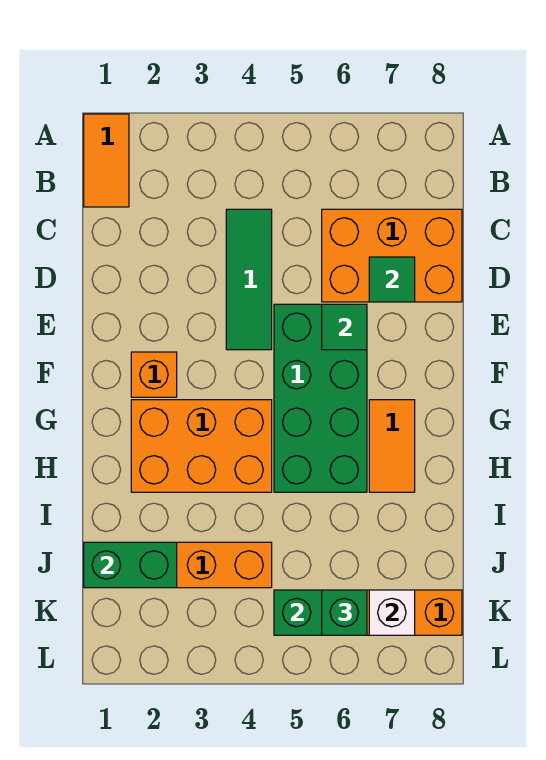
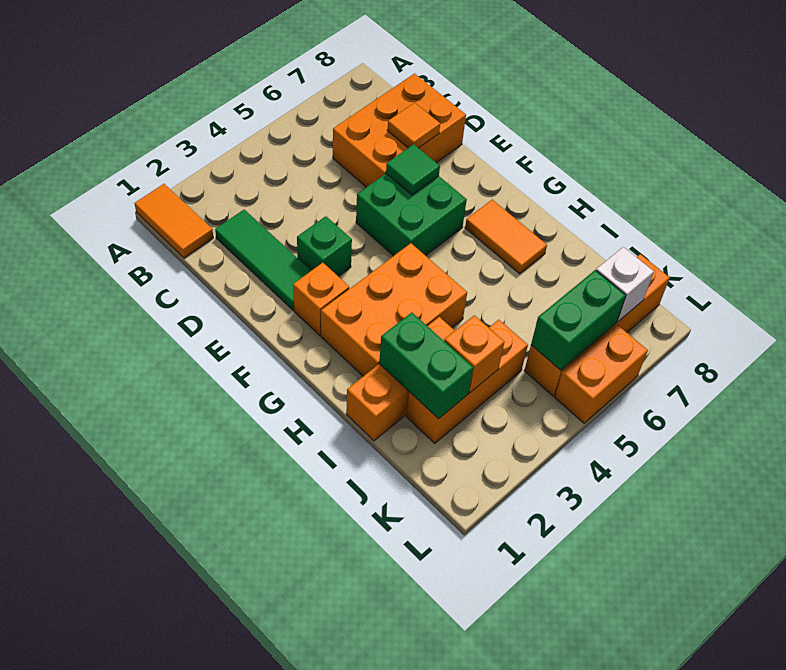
green 1x3 tile [226,209,272,350] -> green 1x3 tile moved to [215,210,311,310]
green 1x1 tile [369,257,415,302] -> orange 1x1 tile [387,103,440,148]
green 2x4 brick [274,304,367,492] -> green 2x2 brick [356,174,467,256]
none -> orange 1x3 brick [346,317,455,441]
green 1x2 brick [84,542,177,588] -> green 1x2 brick turned to [379,313,473,419]
none -> orange 1x1 brick [444,315,504,393]
green 1x1 brick [322,590,367,635] -> green 1x1 brick moved to [297,216,352,276]
none -> orange 1x2 brick [555,325,648,423]

